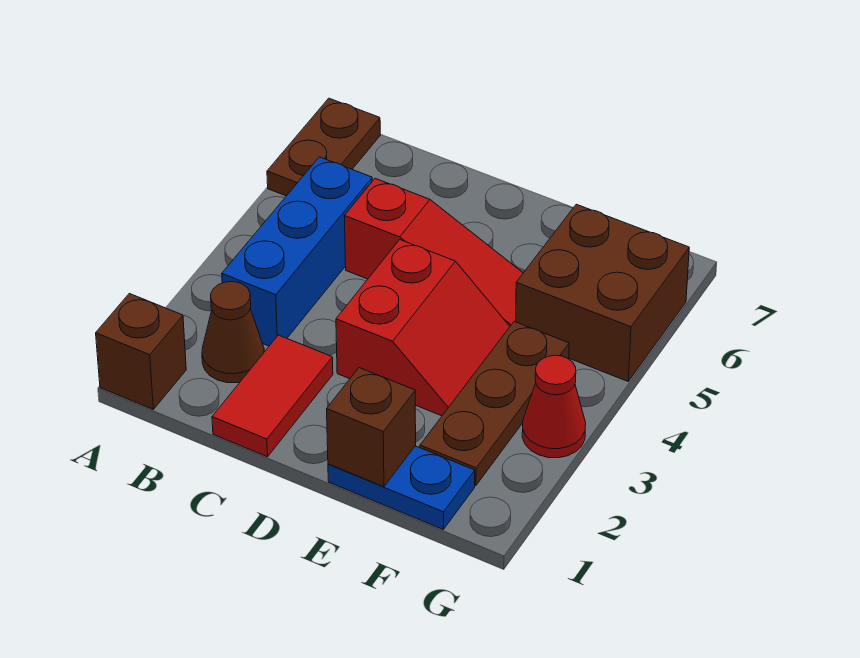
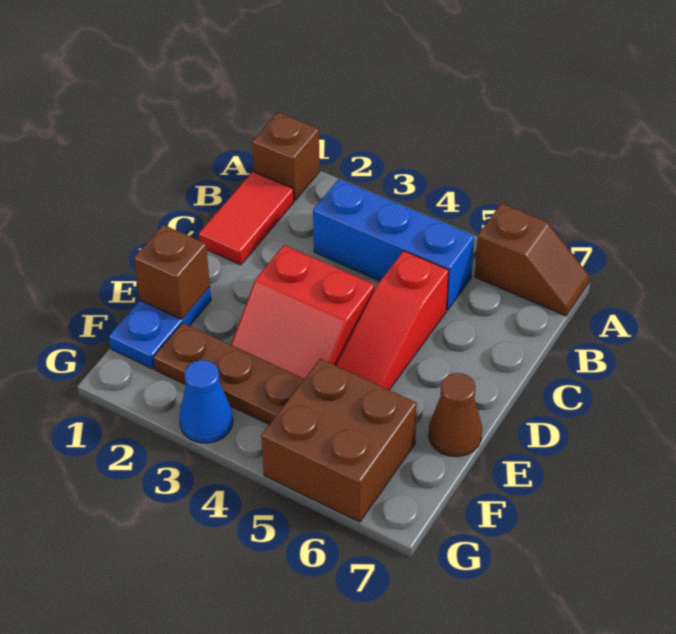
brown 1x2 plate [267,98,380,196] -> brown 1x2 slope [475,203,589,316]
brown 1x1 cone [202,282,264,383] -> brown 1x1 cone moved to [429,373,482,457]
red 1x2 tile [212,335,333,457] -> red 1x2 tile turned to [199,172,294,265]
red 1x1 cone [522,355,586,458] -> blue 1x1 cone [179,360,233,443]

